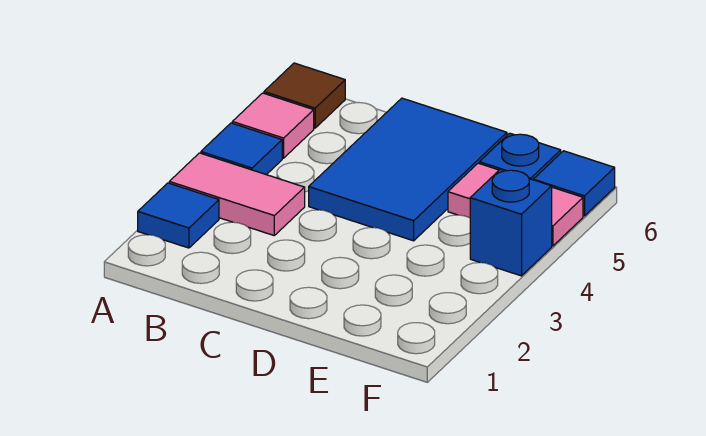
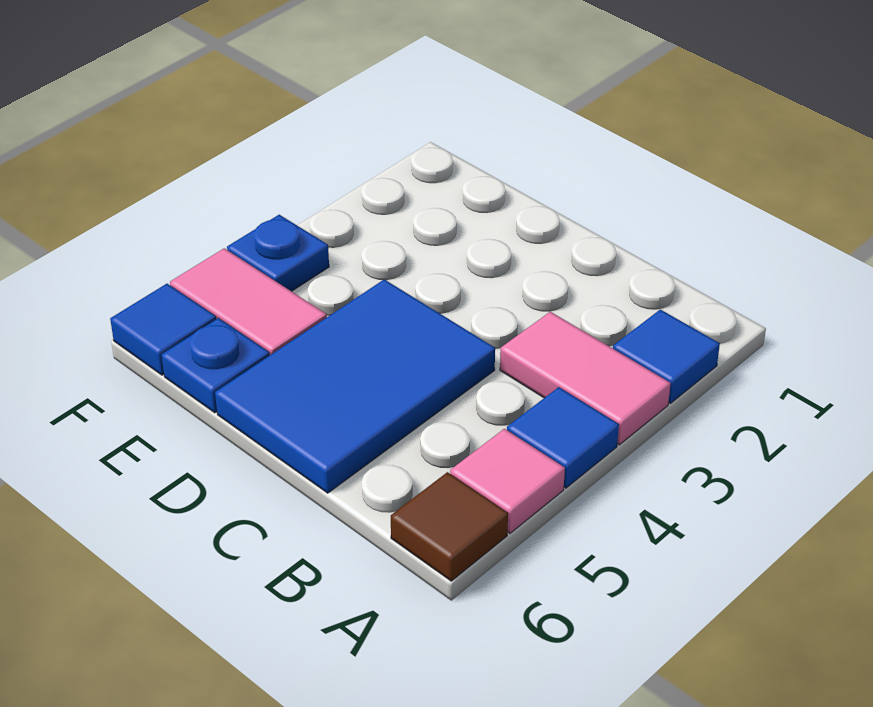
blue 1x1 brick [470,169,552,276] -> blue 1x1 plate [227,215,329,291]

